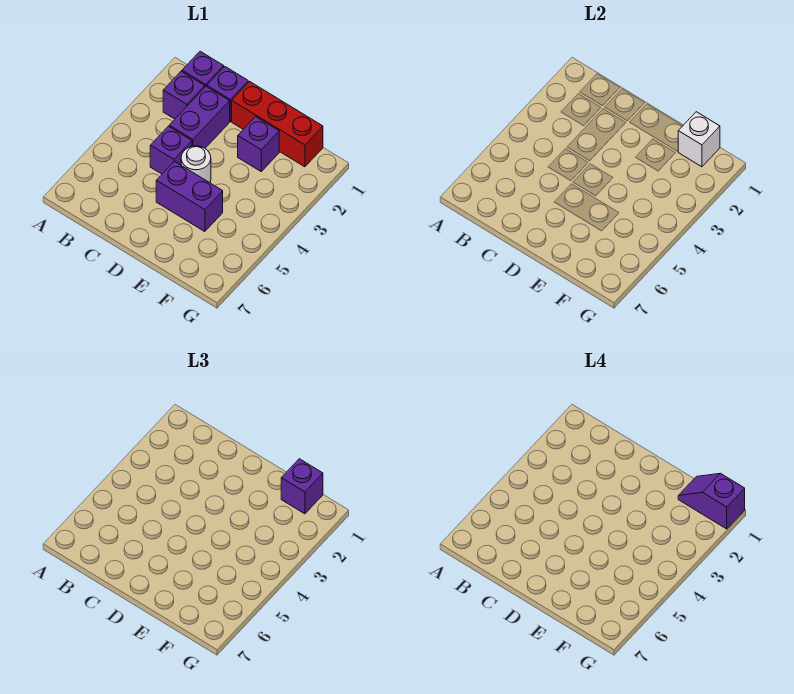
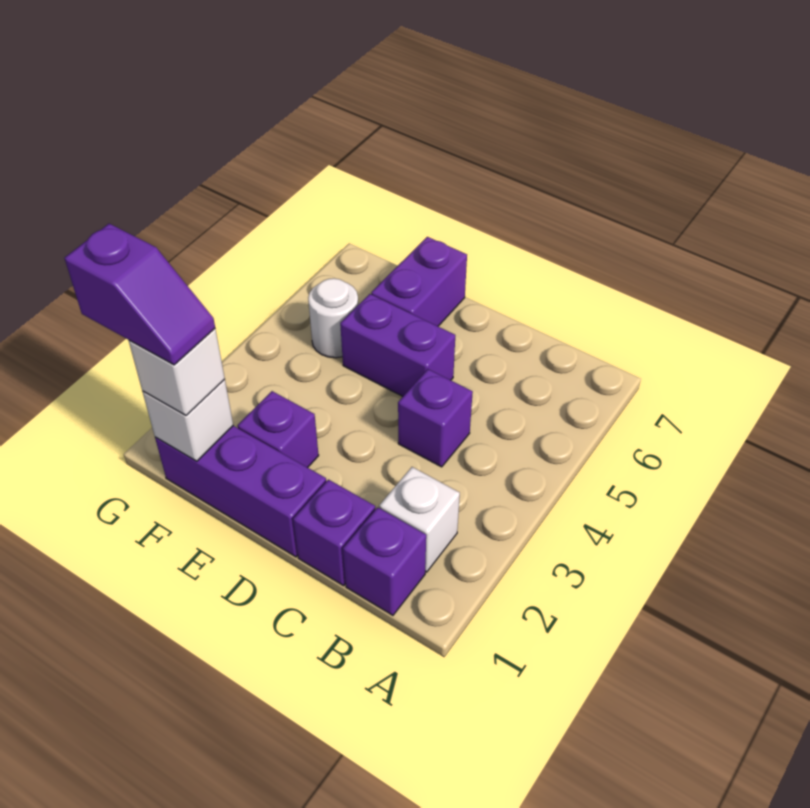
purple 1x1 brick [163,71,205,119] -> white 1x1 brick [379,467,460,572]
purple 1x2 brick [169,87,230,148] -> purple 1x2 brick moved to [371,237,467,326]
red 1x3 brick [232,82,323,167] -> purple 1x3 brick [155,426,326,557]
white 1x1 round brick [181,146,211,183] -> white 1x1 round brick moved to [308,278,358,358]
purple 1x1 brick [281,459,323,514] -> white 1x1 brick [129,329,225,416]

